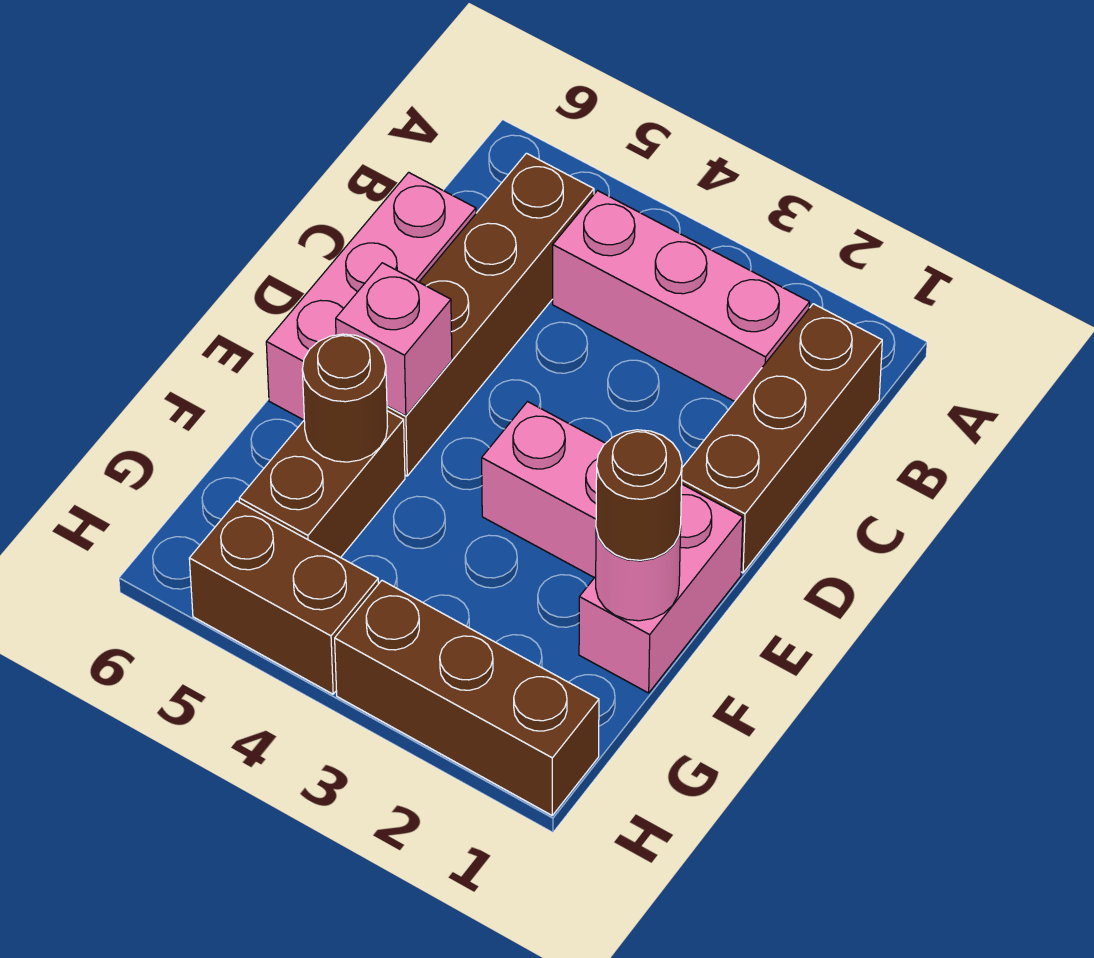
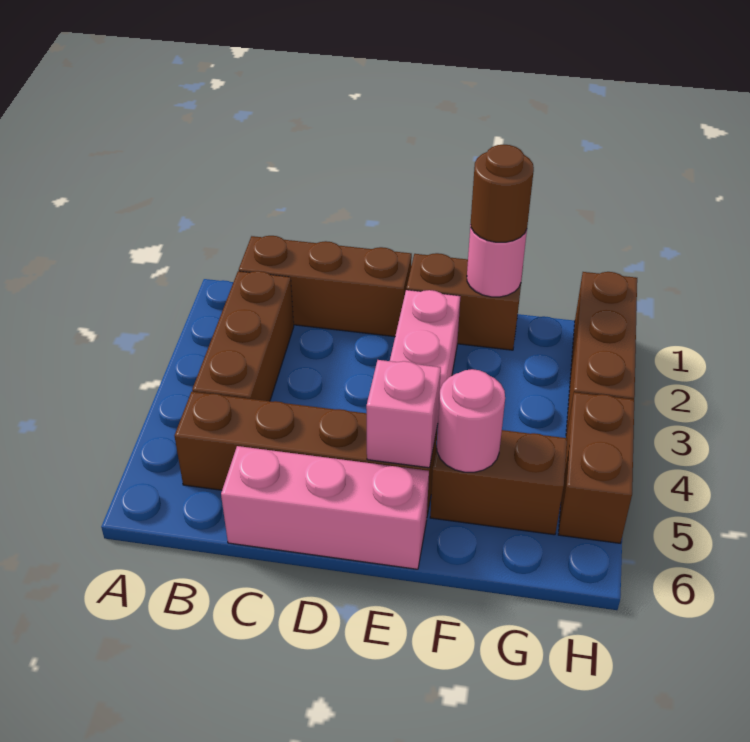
pink 1x3 brick [553,191,810,401] -> brown 1x3 brick [192,271,294,401]
pink 1x2 brick [579,485,743,693] -> brown 1x2 brick [406,253,523,350]
brown 1x1 round brick [302,334,388,462] -> pink 1x1 round brick [437,369,505,472]

